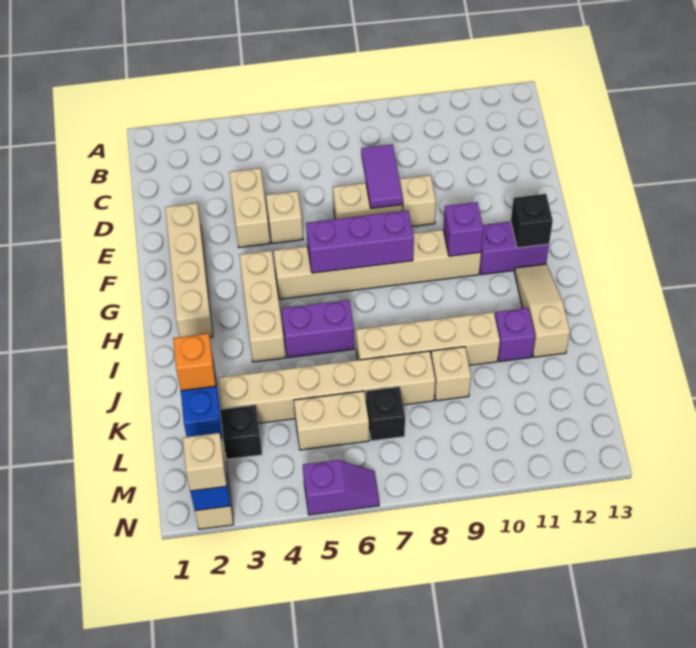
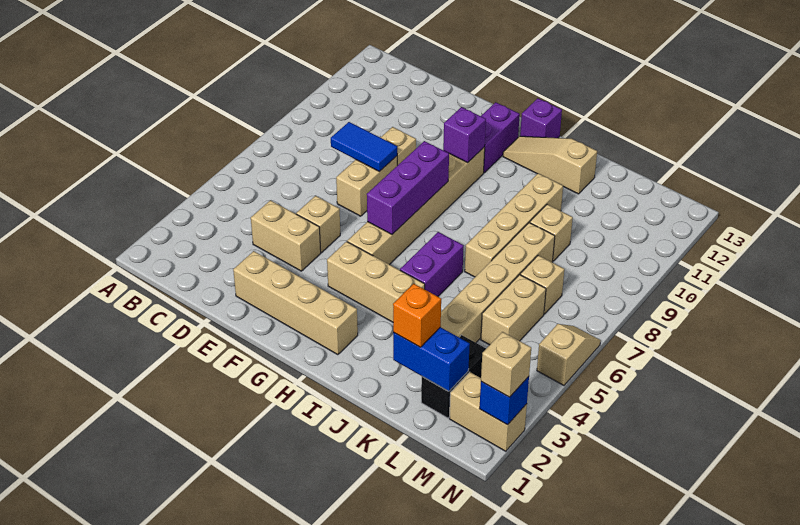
purple 1x2 tile [361,144,403,209] -> blue 1x2 tile [331,122,397,172]
black 1x1 brick [511,194,553,248] -> none
purple 1x1 brick [495,308,535,362] -> purple 1x1 brick moved to [520,98,562,138]
black 1x1 brick [366,387,405,441] -> tan 1x1 brick [520,255,564,314]
purple 1x2 slope [303,460,379,515] -> tan 1x2 slope [537,324,601,385]

